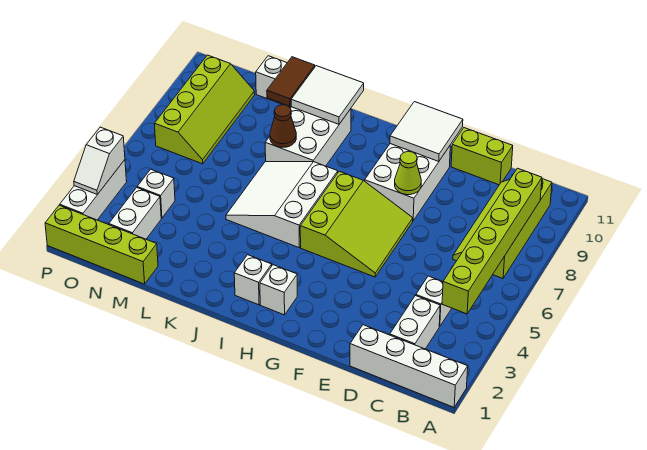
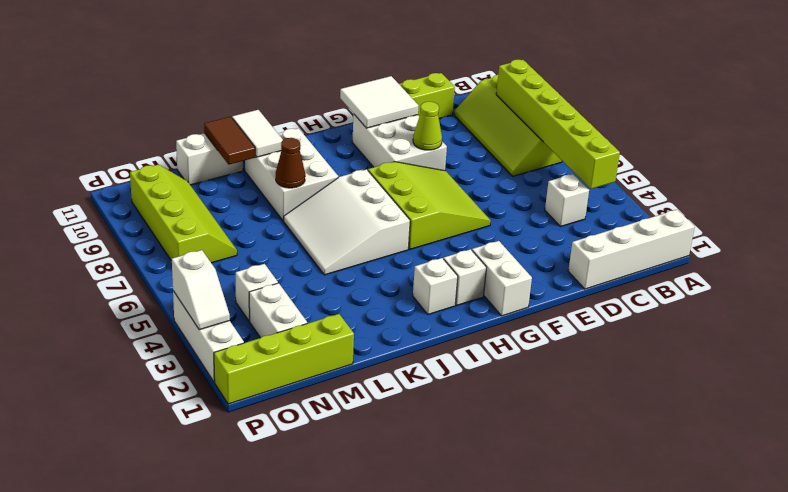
white 1x2 brick [390,296,440,349] -> white 1x2 brick moved to [472,241,532,316]
white 2x2 tile [291,66,364,124] -> white 1x2 tile [232,110,283,157]

